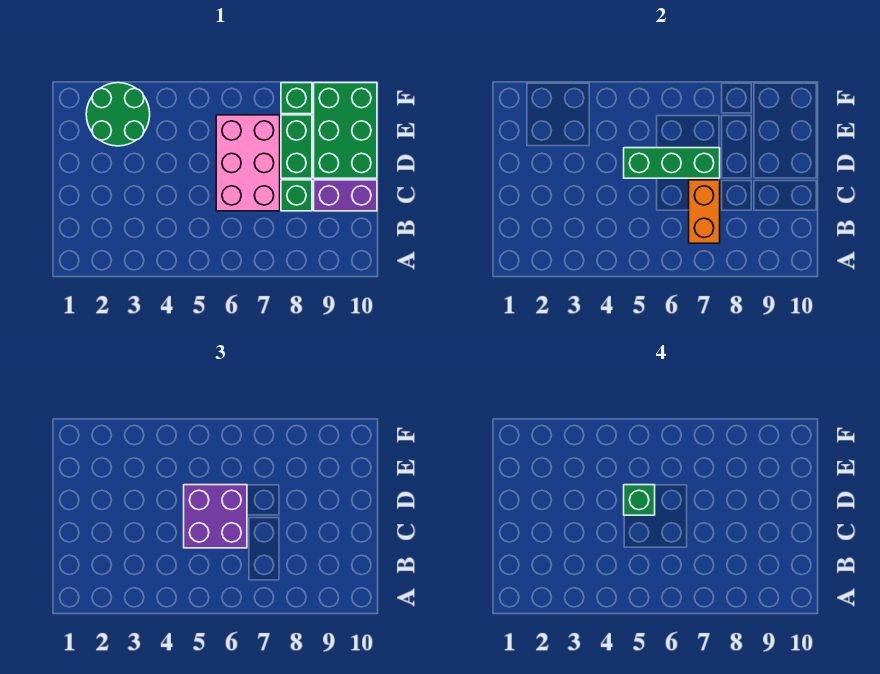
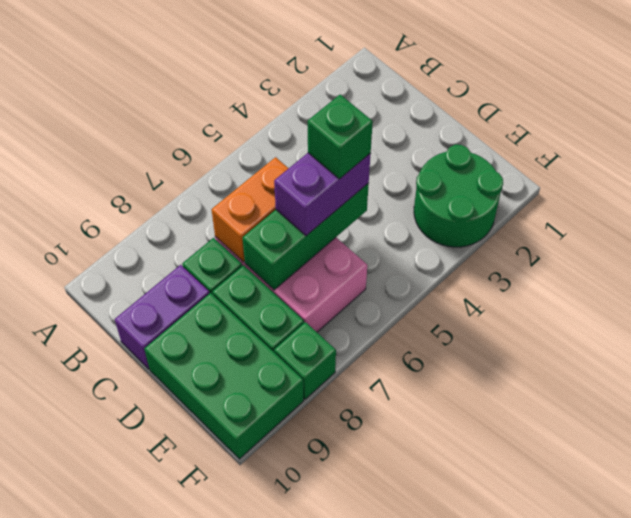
orange 1x2 brick [689,180,720,243] -> orange 1x2 brick turned to [212,157,289,262]
purple 2x2 brick [184,485,247,548] -> purple 1x2 brick [274,153,371,236]

